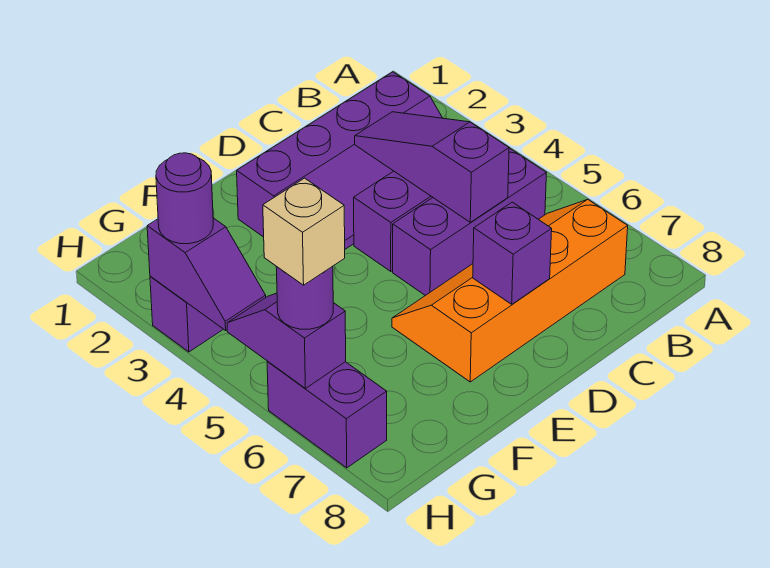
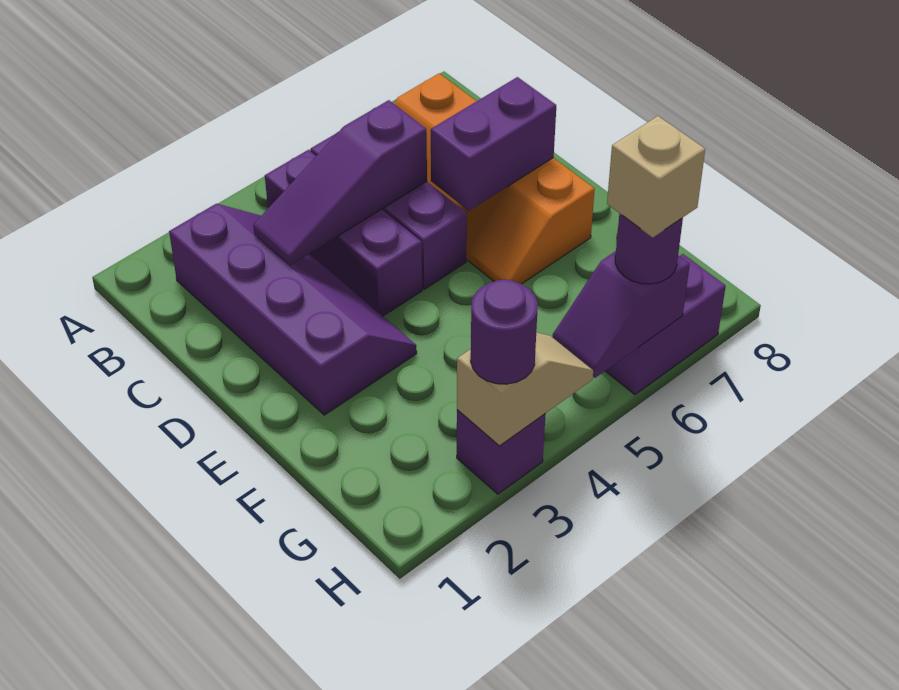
purple 1x1 brick [473,202,552,304] -> purple 1x2 brick [431,77,556,211]
purple 1x2 slope [147,218,266,330] -> tan 1x2 slope [457,332,593,446]

